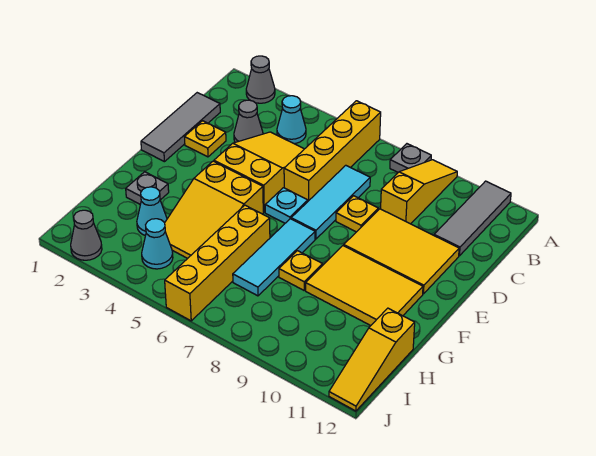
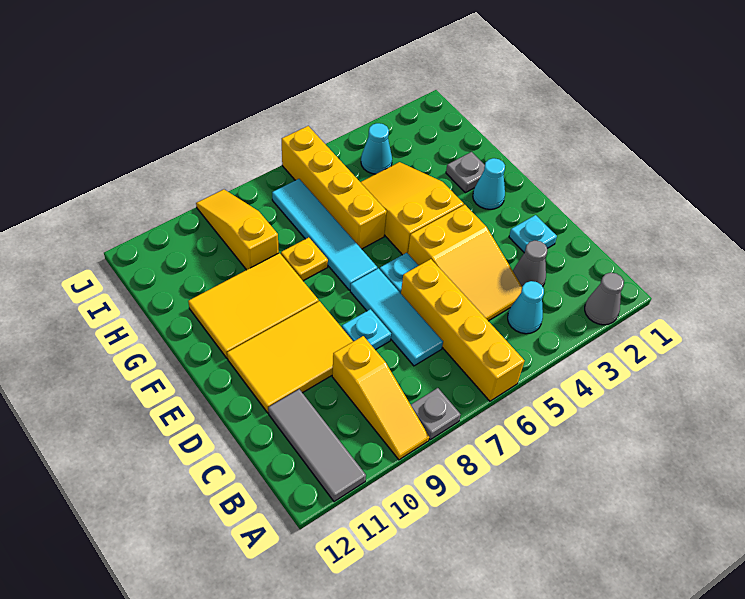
grey 1x3 tile [141,93,220,162] -> none
yellow 1x1 plate [185,121,226,157] -> cyan 1x1 plate [509,215,557,253]
yellow 1x1 plate [336,196,378,232] -> cyan 1x1 plate [342,309,391,350]
cyan 1x3 tile [233,219,315,296] -> cyan 1x4 tile [272,179,377,290]
cyan 1x1 cone [137,187,167,236] -> cyan 1x1 cone moved to [473,158,505,209]
yellow 1x3 slope [329,308,415,411] -> yellow 1x3 slope moved to [196,189,279,270]
grey 1x1 cone [71,210,102,260] -> none

